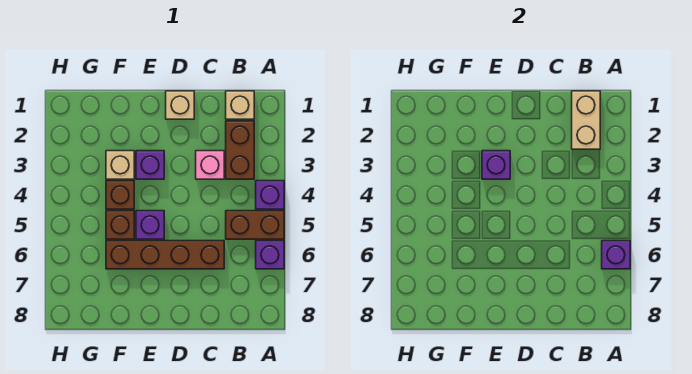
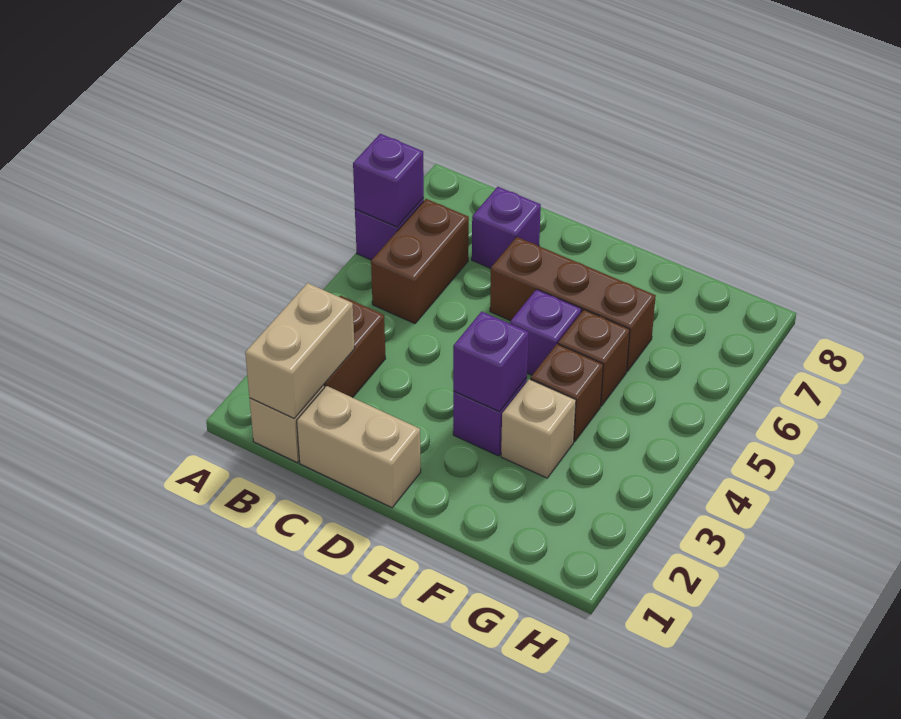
purple 1x1 brick [256,181,284,209] -> purple 1x1 brick moved to [472,187,541,268]
brown 1x2 brick [226,211,284,239] -> brown 1x2 brick turned to [371,199,469,323]
pink 1x1 brick [196,151,224,179] -> none
brown 1x4 brick [106,241,224,269] -> brown 1x3 brick [490,237,656,371]
tan 1x1 brick [166,91,194,119] -> tan 1x2 brick [297,386,421,508]

